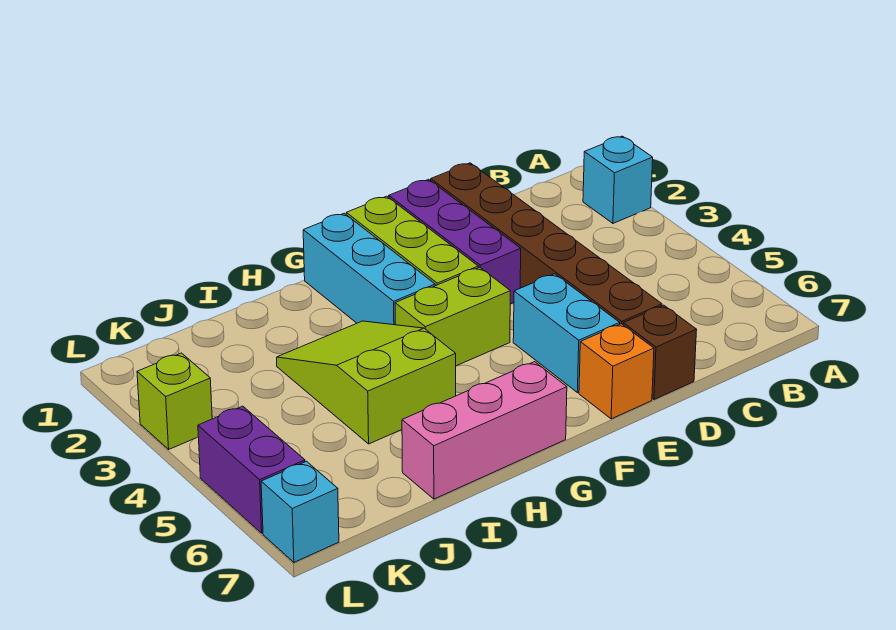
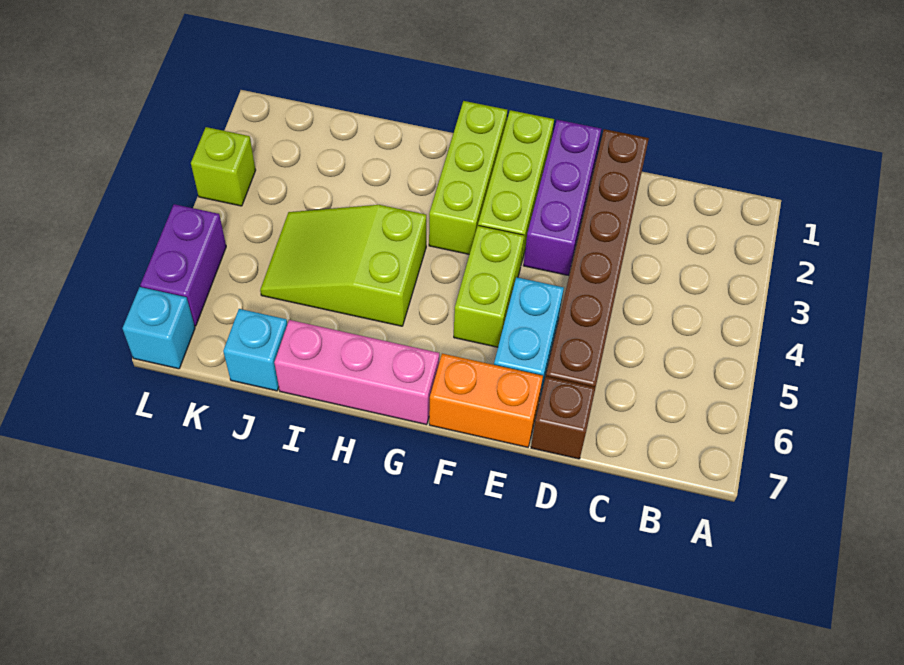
cyan 1x1 brick [583,136,653,223] -> cyan 1x1 brick moved to [223,309,287,391]
orange 1x1 brick [579,324,654,419] -> orange 1x2 brick [429,354,543,447]
lime 1x2 brick [395,267,510,366] -> lime 1x2 brick turned to [454,226,524,347]
cyan 1x3 brick [303,213,435,325] -> lime 1x3 brick [429,101,507,254]
lime 2x3 slope [277,321,456,444] -> lime 2x3 slope turned to [260,205,426,326]

